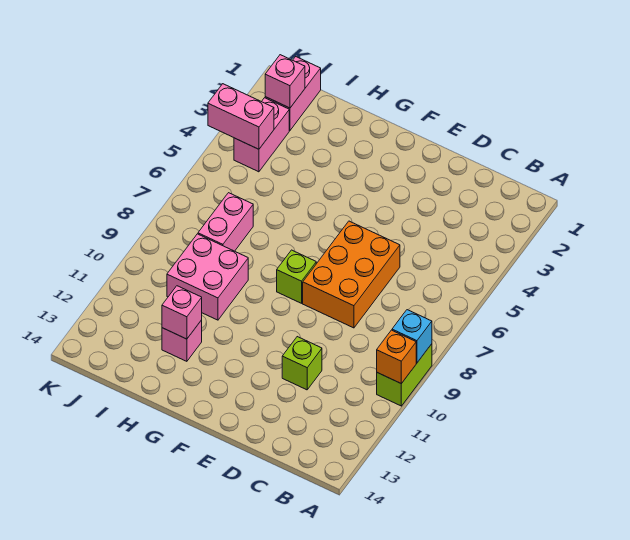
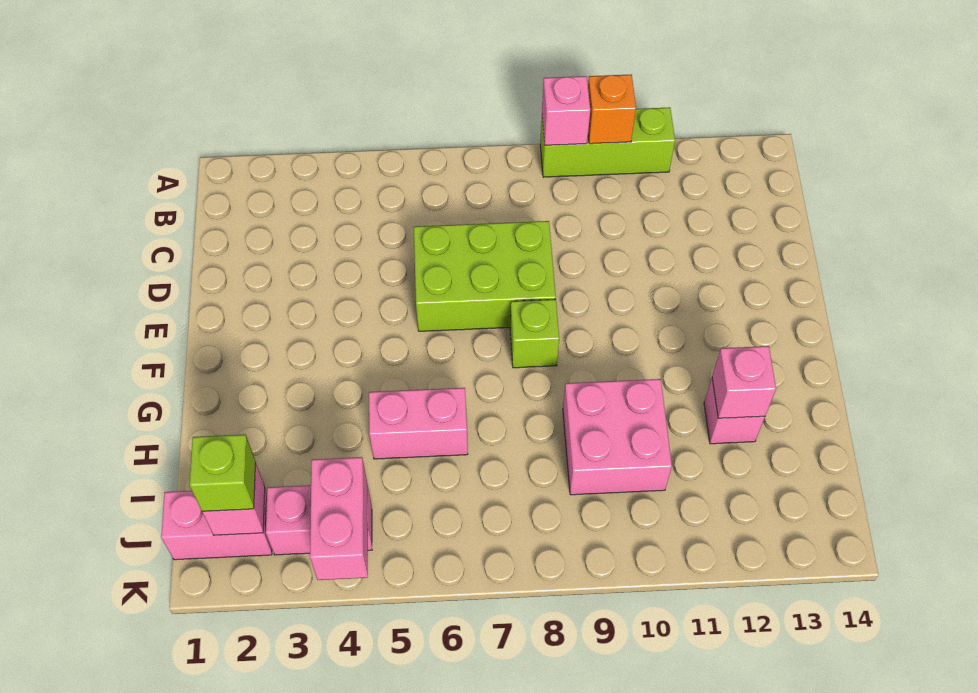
lime 1x2 brick [377,344,432,406] -> lime 1x3 brick [540,107,675,177]
cyan 1x1 brick [392,310,432,363] -> pink 1x1 brick [542,76,590,145]
orange 2x3 brick [303,221,400,328] -> lime 2x3 brick [414,221,556,331]
lime 1x1 brick [282,337,322,390] -> lime 1x1 brick moved to [190,435,256,511]
pink 1x2 brick [198,193,253,251] -> pink 1x2 brick moved to [369,388,468,459]

